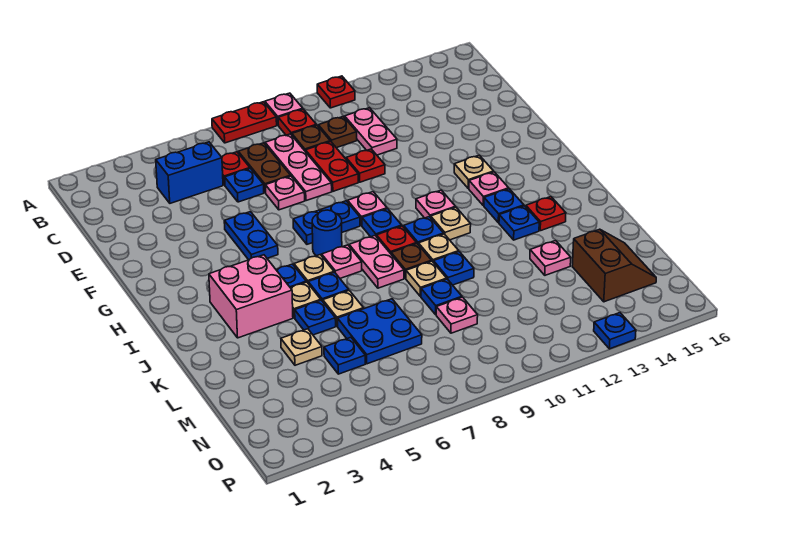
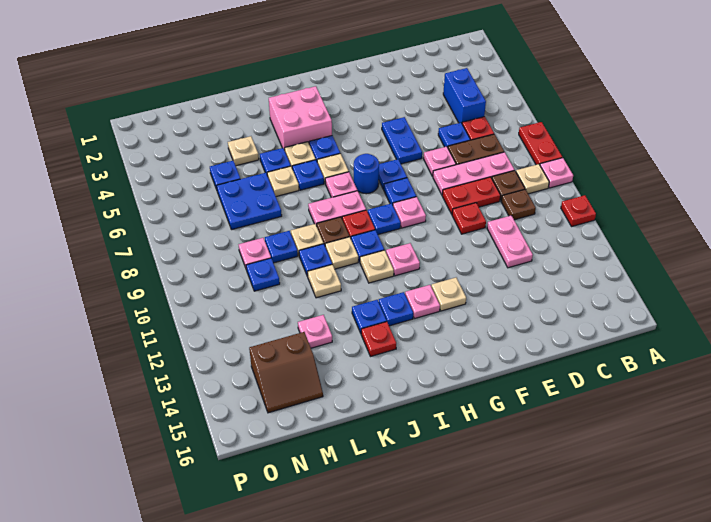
red 1x1 plate [278,109,316,135] -> tan 1x1 plate [516,164,549,194]
pink 1x2 plate [345,108,397,155] -> pink 1x2 plate turned to [487,215,533,268]
blue 1x2 plate [224,212,278,260] -> blue 1x2 plate turned to [382,117,422,164]
none -> tan 1x1 plate [307,265,341,298]
blue 1x1 plate [594,313,636,349] -> blue 1x1 plate moved to [246,258,280,291]

